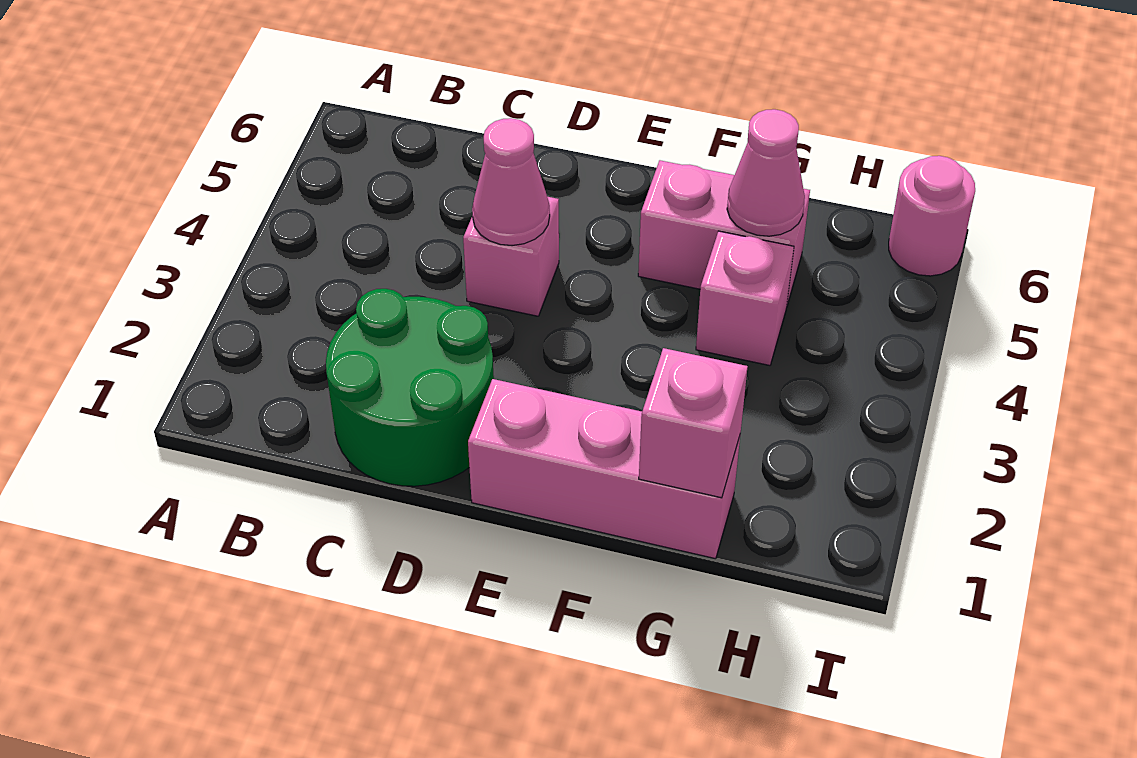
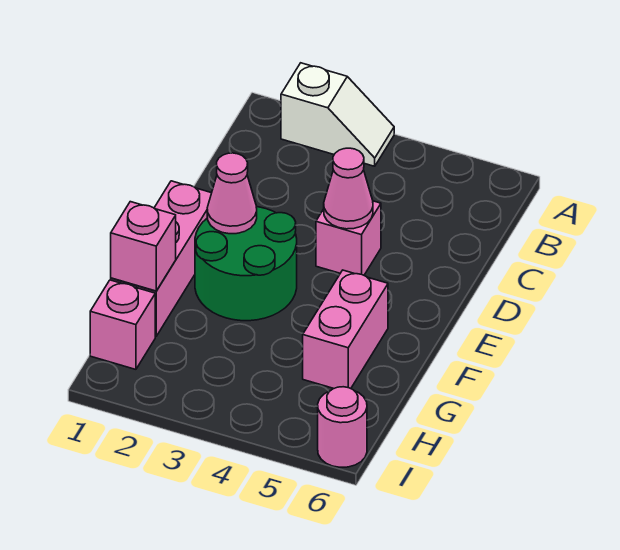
none -> white 1x2 slope [281,63,394,166]
green 2x2 round brick [326,289,494,486] -> green 2x2 round brick moved to [195,207,297,321]
pink 1x1 brick [696,231,794,365] -> pink 1x1 brick moved to [90,280,155,369]
pink 1x1 cone [727,109,805,236] -> pink 1x1 cone moved to [207,153,257,234]

